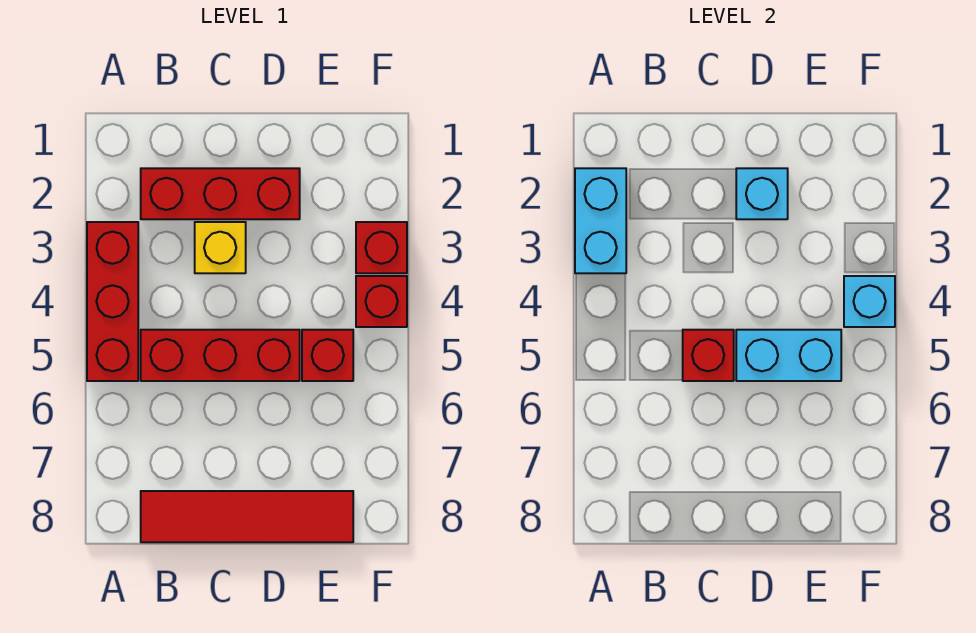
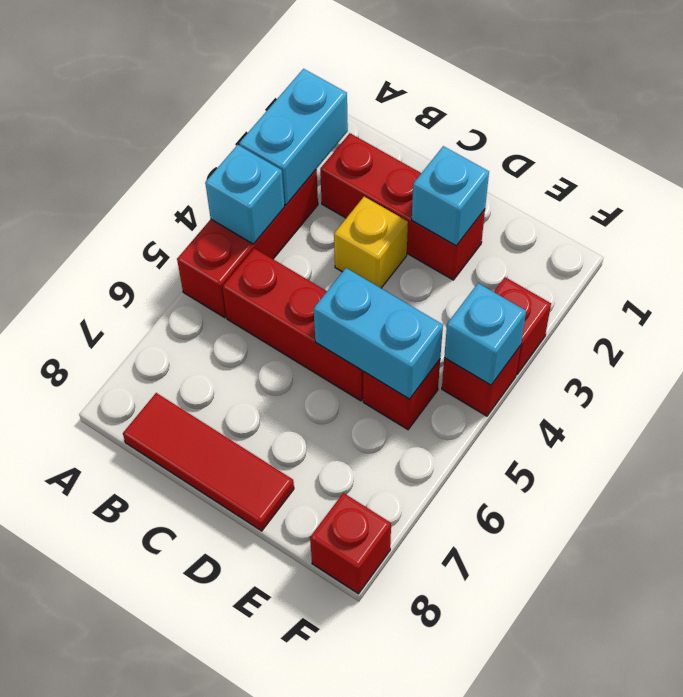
none -> cyan 1x1 brick [205,145,285,244]
red 1x4 tile [141,491,353,542] -> red 1x3 tile [123,393,294,531]
red 1x1 brick [683,330,734,381] -> red 1x1 brick moved to [310,493,391,594]

